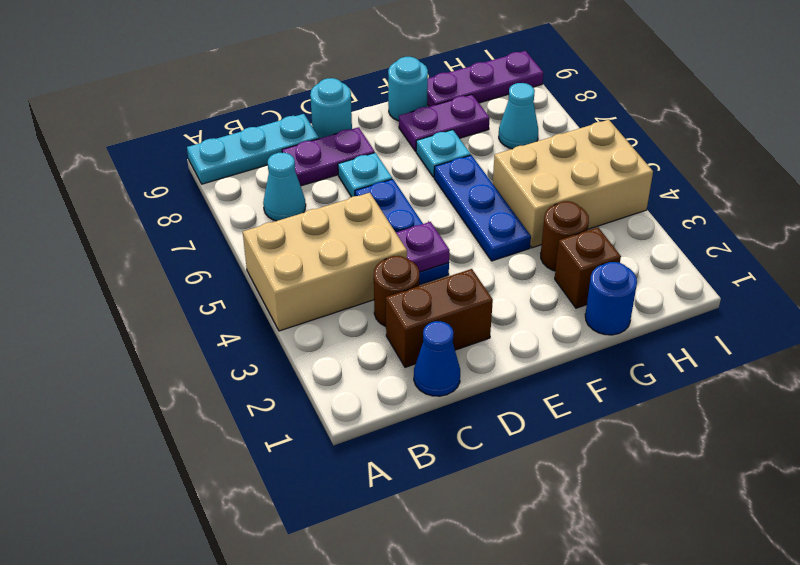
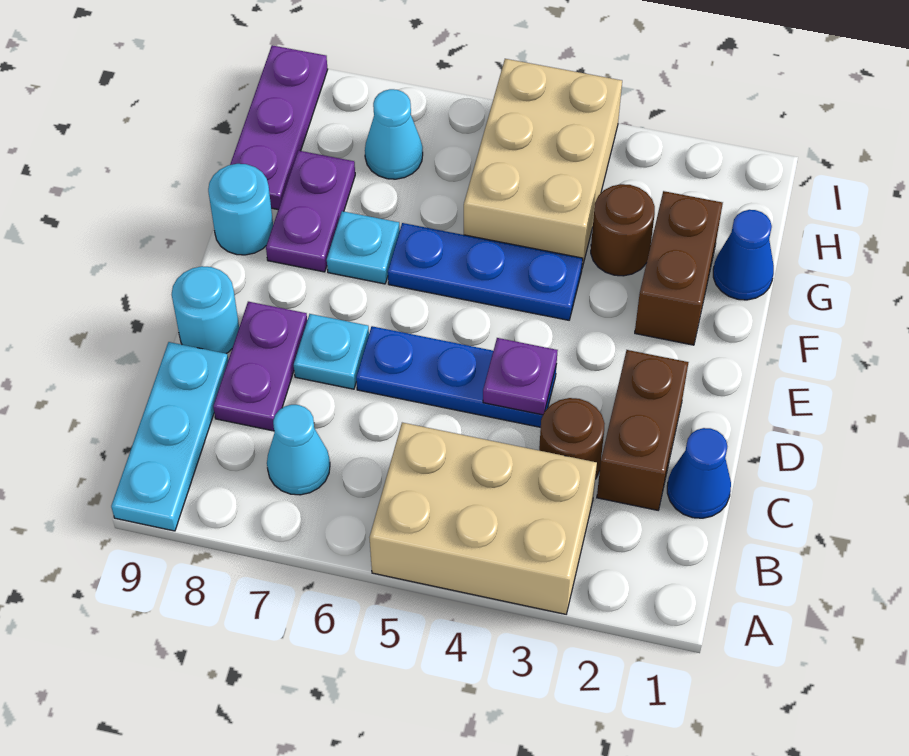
tan 2x3 brick [243,193,407,331] -> tan 2x3 brick turned to [370,423,597,614]
blue 1x1 round brick [585,262,637,335] -> blue 1x1 cone [713,210,774,300]
brown 1x1 brick [555,227,621,308] -> brown 1x2 brick [635,191,723,345]

